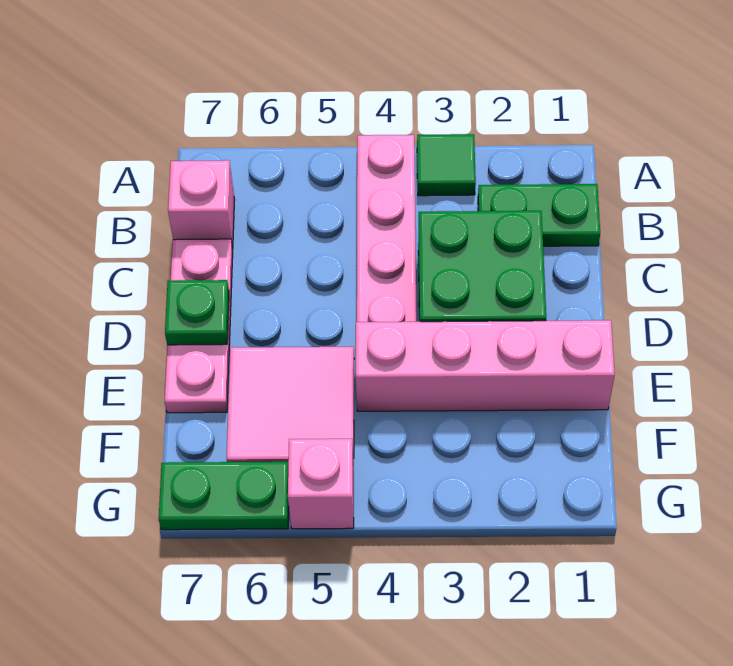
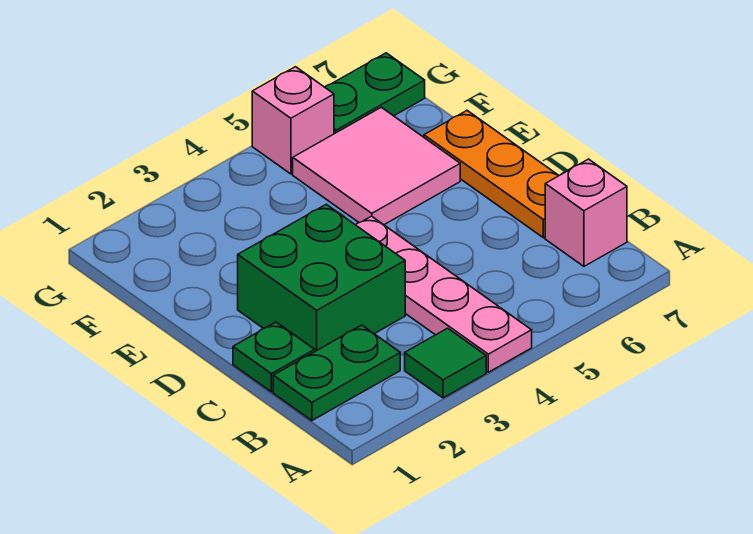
pink 1x3 plate [165,239,233,413] -> orange 1x3 plate [424,111,559,238]
green 1x1 plate [165,280,229,345] -> green 1x1 plate moved to [233,322,315,392]
pink 1x4 brick [356,320,615,411] -> none

